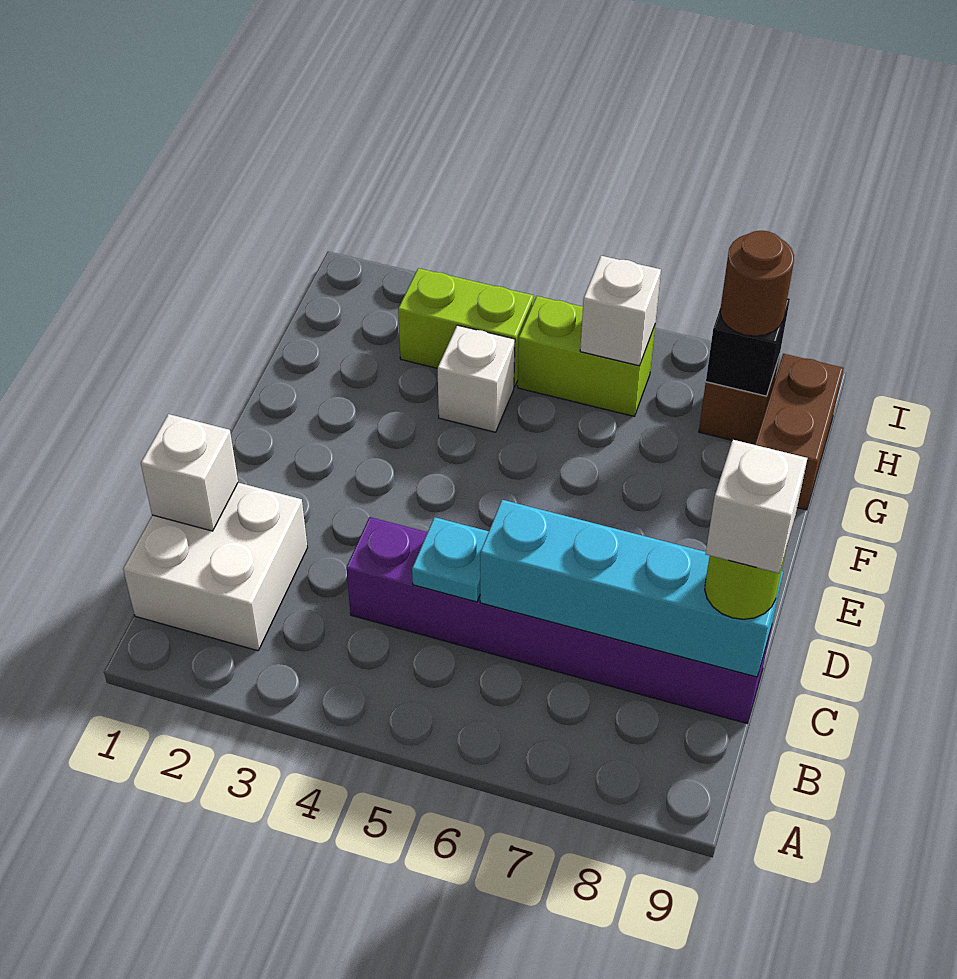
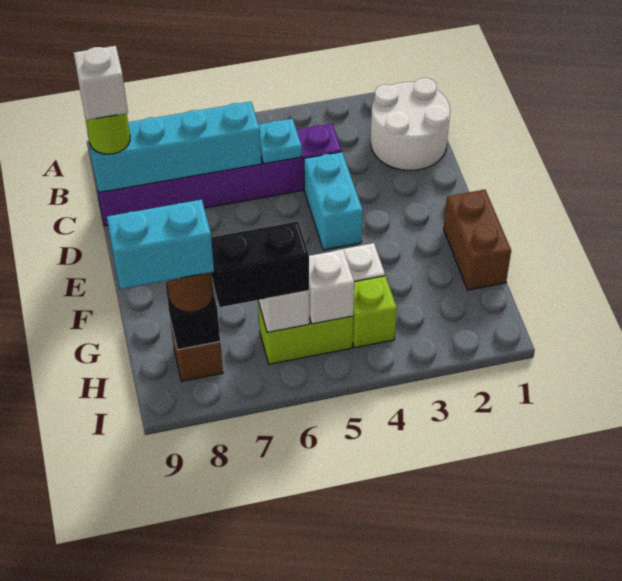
white 2x2 brick [123,483,308,651] -> white 2x2 round brick [371,78,450,170]
white 1x1 brick [141,414,238,531] -> white 1x1 brick moved to [309,250,354,324]
none -> cyan 1x2 brick [304,152,363,250]
brown 1x2 brick [755,354,844,510] -> brown 1x2 brick moved to [444,190,511,290]
lime 1x2 brick [398,268,534,387] -> lime 1x1 brick [353,276,397,348]
none -> black 1x2 brick [211,221,309,307]
none -> cyan 1x2 brick [107,200,214,289]

